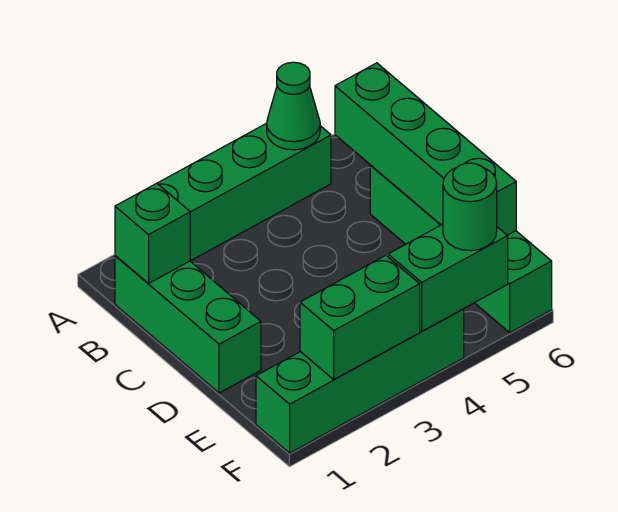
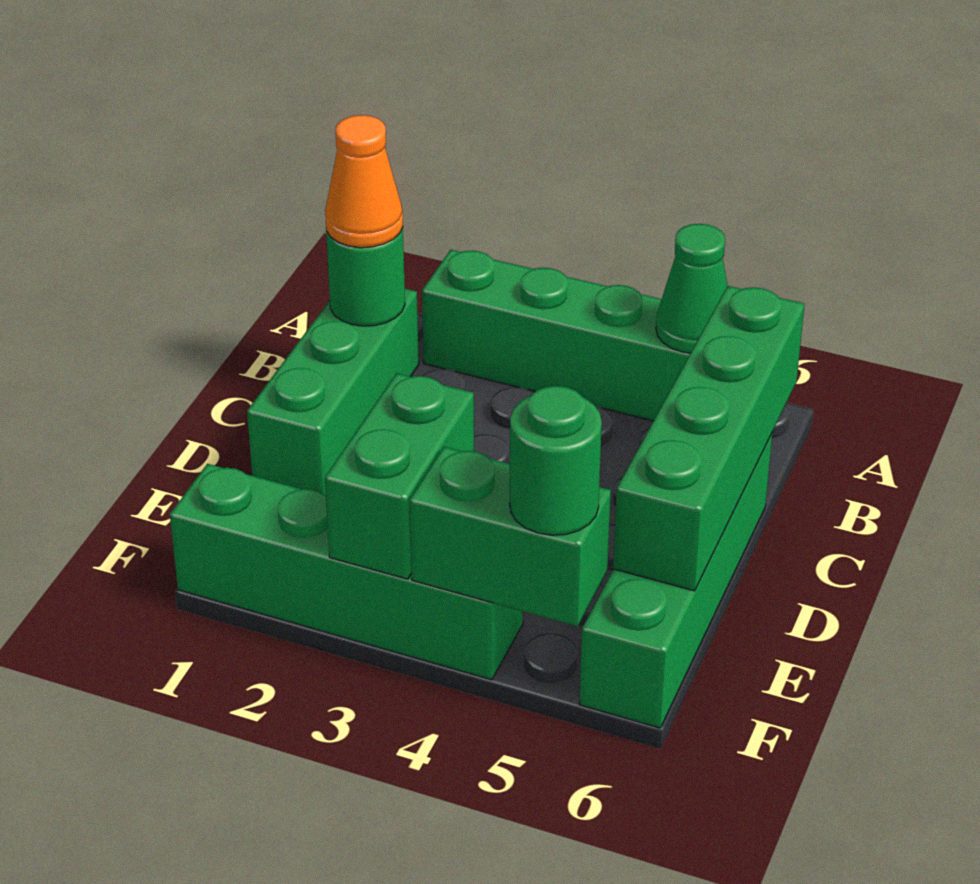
green 1x1 brick [115,183,190,283] -> green 1x1 round brick [326,228,405,326]
none -> orange 1x1 cone [325,115,403,248]
green 1x2 brick [300,255,420,379] -> green 1x2 brick turned to [325,373,474,579]

